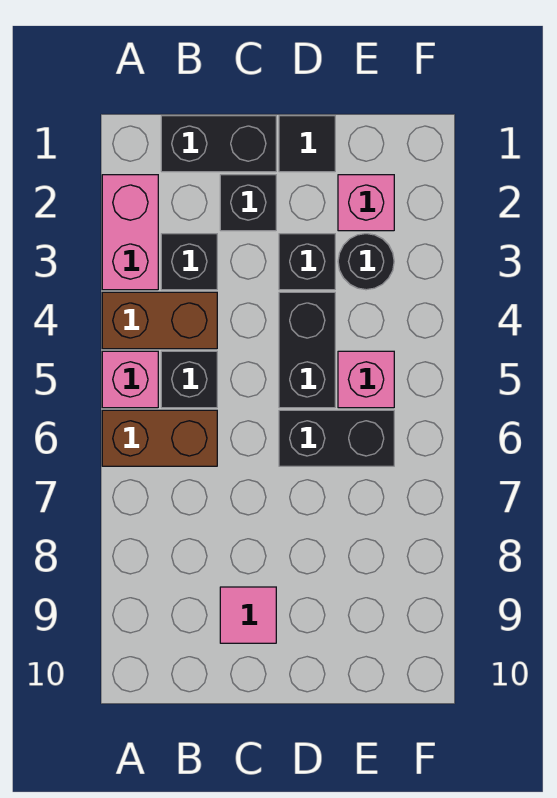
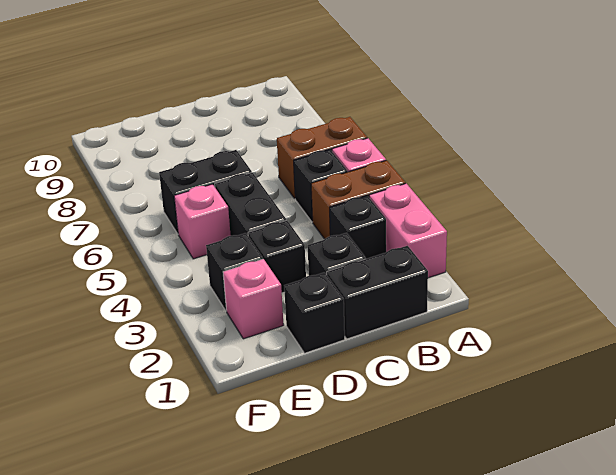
pink 1x1 tile [220,587,276,643] -> none
black 1x1 tile [279,116,335,172] -> black 1x1 brick [284,272,345,353]
black 1x1 round brick [338,234,394,290] -> black 1x1 brick [206,233,263,311]

